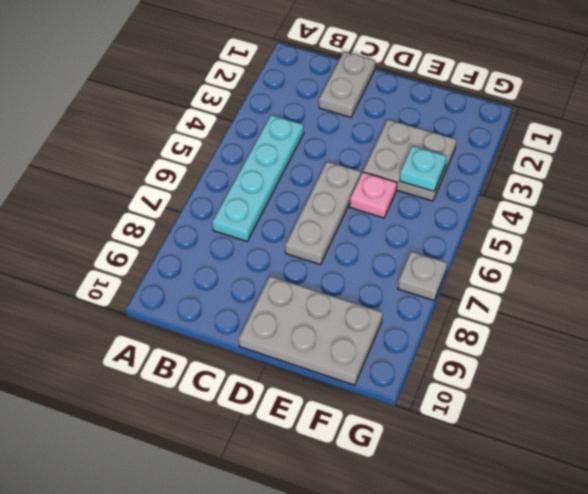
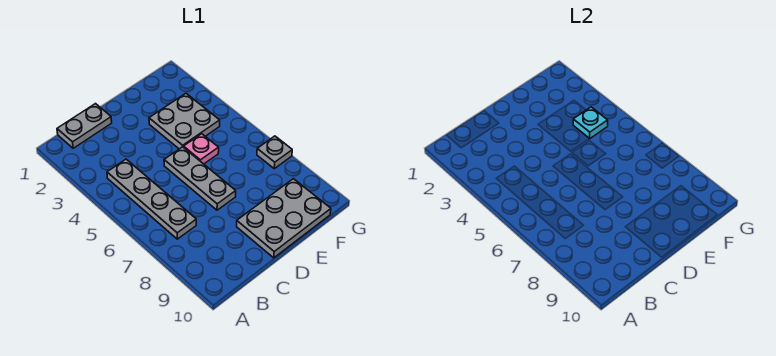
cyan 1x4 plate [212,115,304,241] -> grey 1x4 plate [107,159,196,239]
grey 1x2 plate [319,52,375,117] -> grey 1x2 plate turned to [57,104,112,148]

